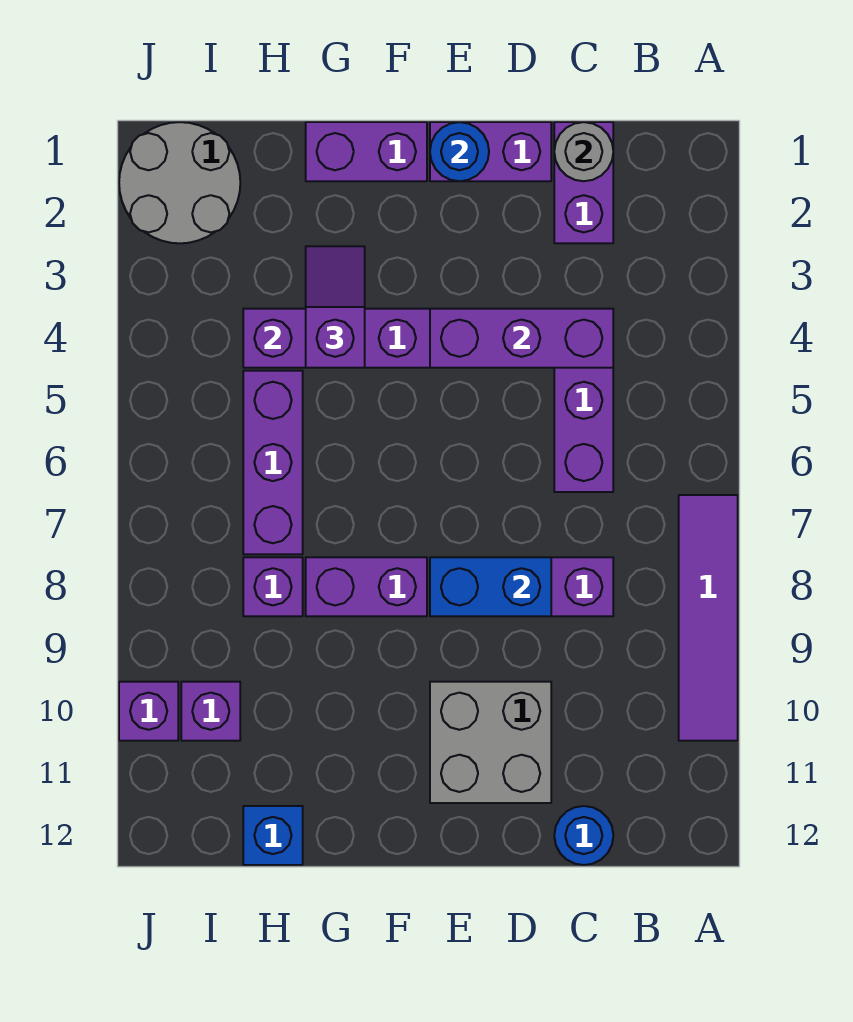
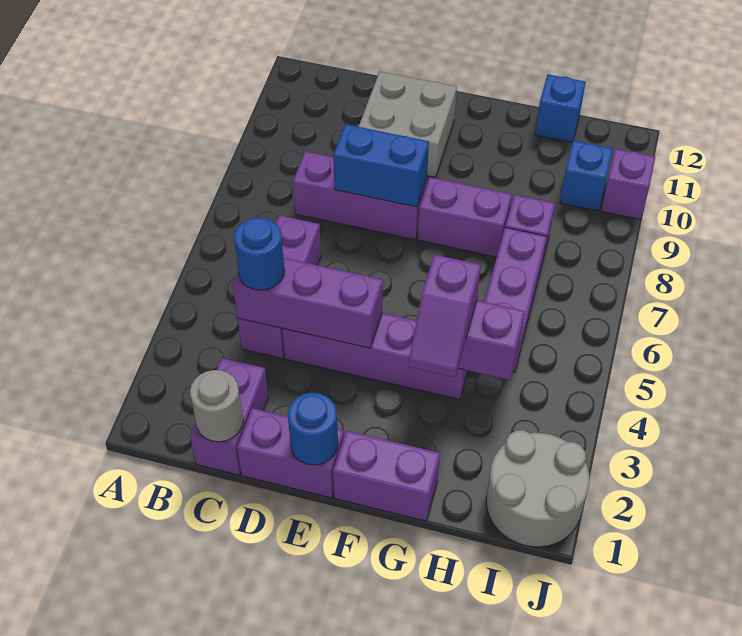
purple 1x4 tile [679,495,738,741] -> none
blue 1x1 round brick [554,806,613,865] -> blue 1x1 round brick moved to [234,218,285,290]
purple 1x1 brick [181,682,240,741] -> blue 1x1 brick [560,141,613,211]

